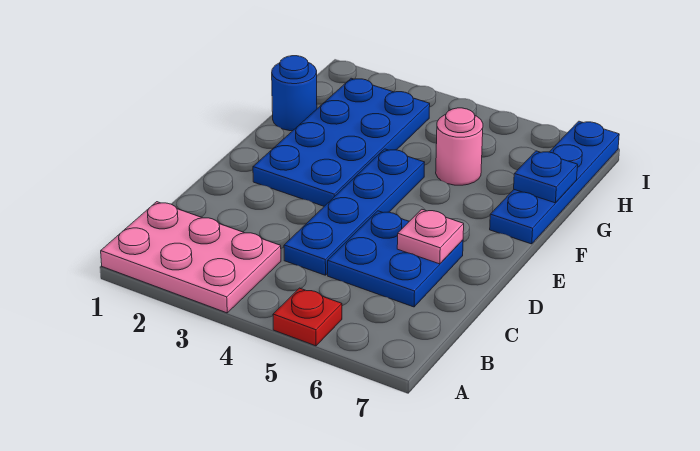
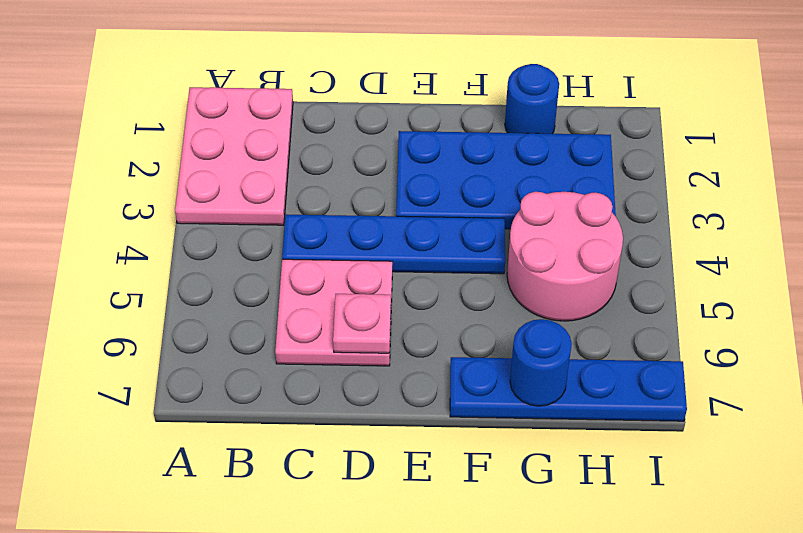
red 1x1 plate [273,288,342,346] -> none
blue 2x2 plate [328,211,463,307] -> pink 2x2 plate [275,259,392,366]
pink 1x1 round brick [436,108,483,185] -> pink 2x2 round brick [507,192,623,321]
blue 1x1 plate [514,151,578,203] -> blue 1x1 round brick [510,319,572,406]

